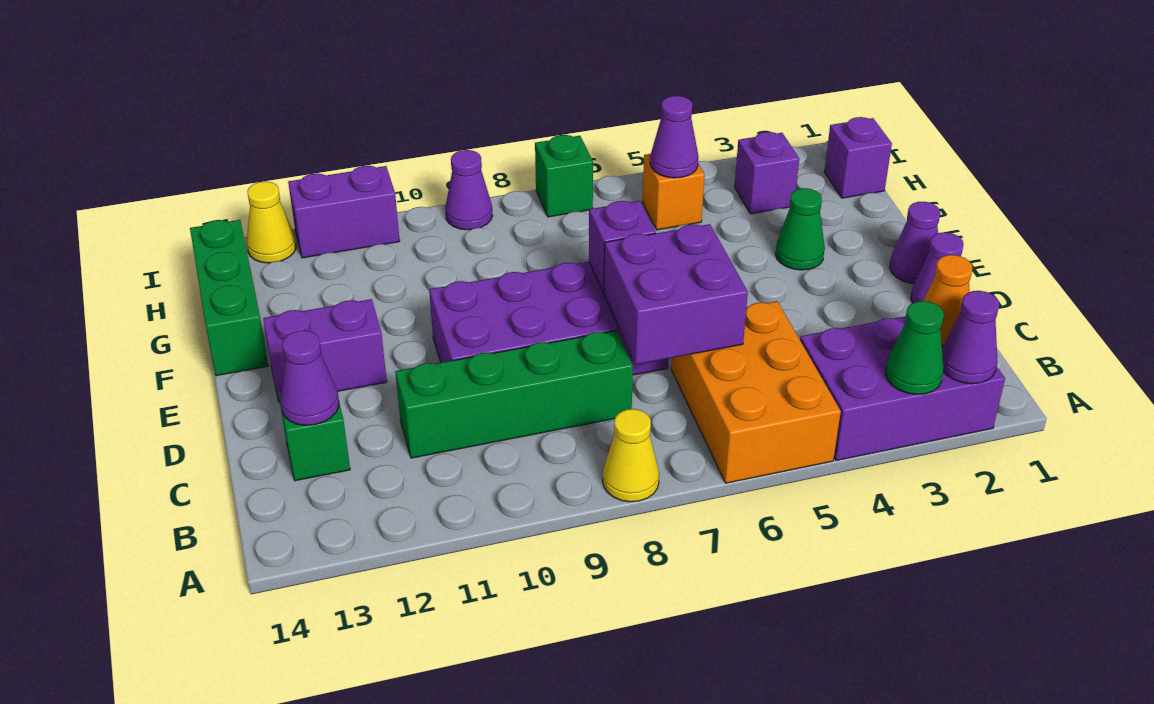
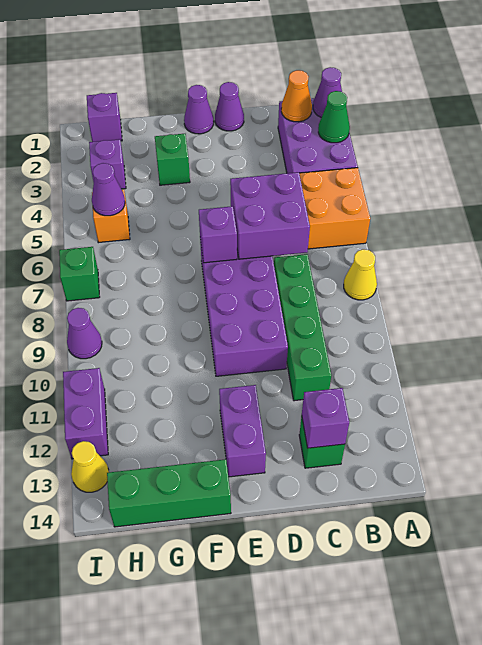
purple 1x1 cone [280,330,339,425] -> purple 1x1 brick [302,388,349,448]
green 1x1 cone [775,188,825,270] -> green 1x1 brick [155,134,190,185]

